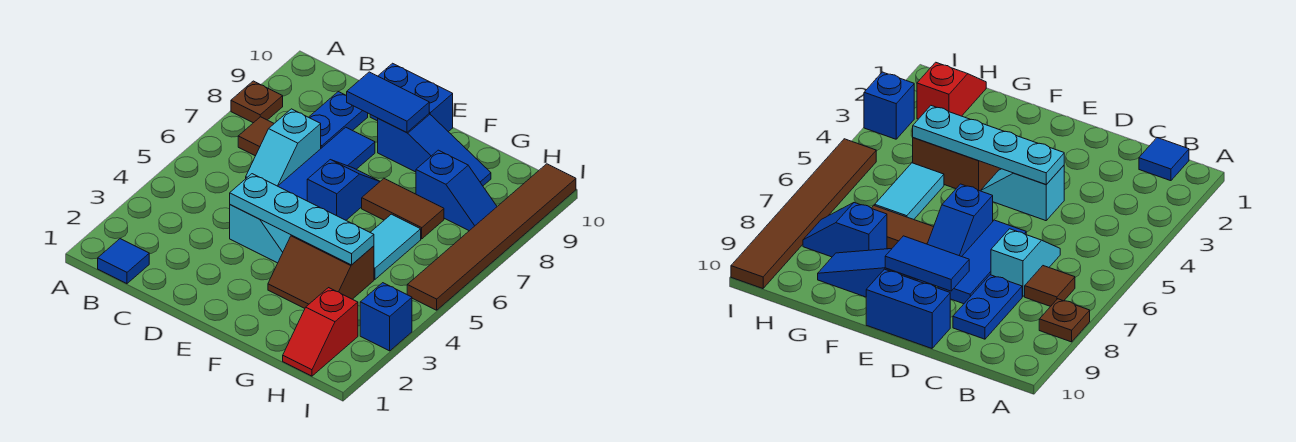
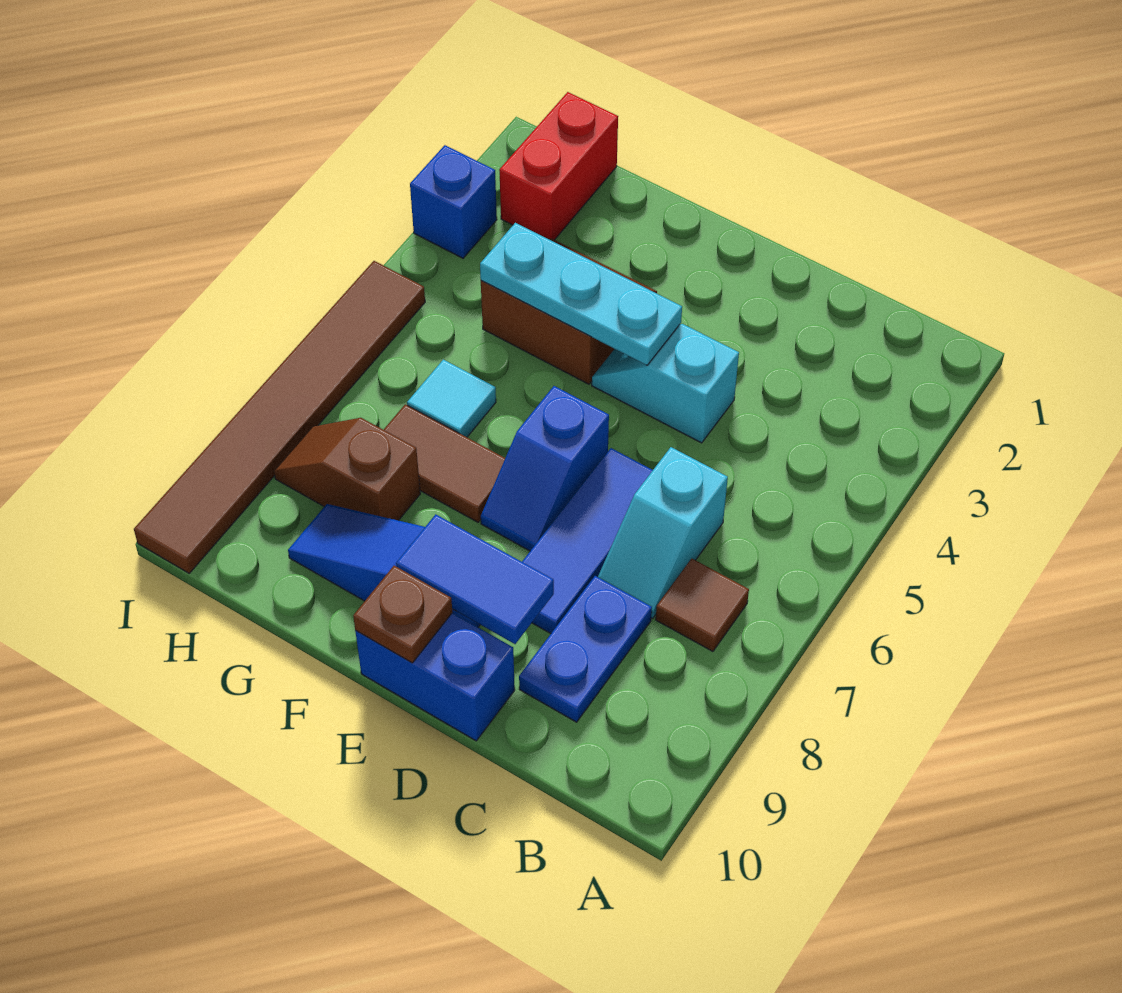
brown 1x1 plate [231,81,283,123] -> brown 1x1 plate moved to [353,566,452,663]
blue 1x1 tile [98,239,149,284] -> none
cyan 1x2 slope [246,109,321,186] -> cyan 1x2 slope turned to [598,447,728,618]
cyan 1x4 plate [230,174,374,265] -> cyan 1x3 plate [480,223,682,365]
cyan 1x2 tile [370,214,421,279] -> cyan 1x1 tile [407,360,496,437]
blue 1x2 slope [416,150,497,231] -> brown 1x2 slope [274,418,420,521]
red 1x2 slope [283,288,358,376] -> red 1x2 brick [499,92,618,240]

